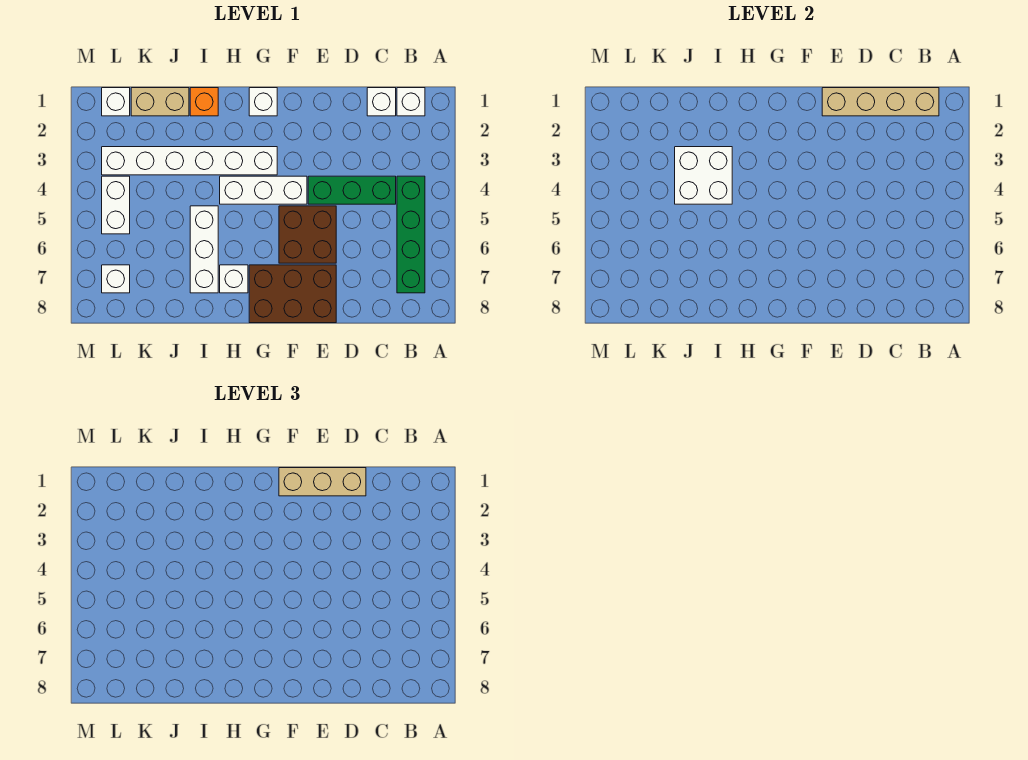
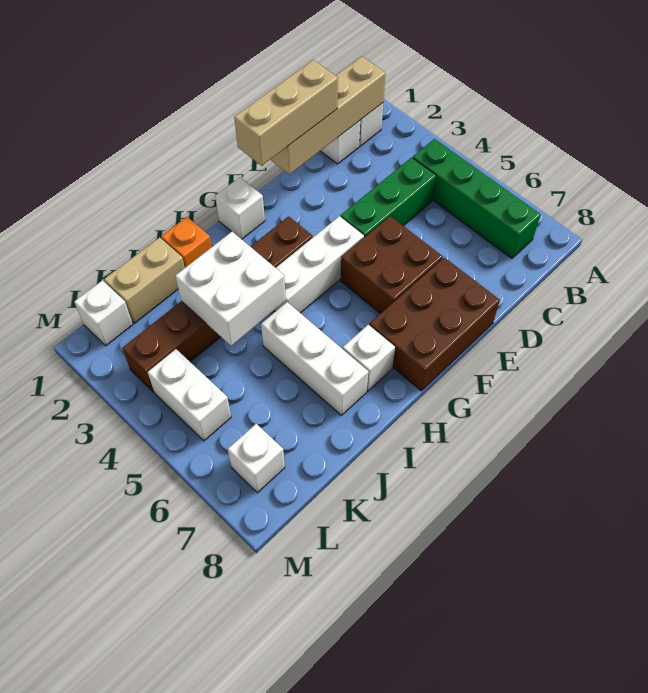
white 1x6 brick [102,147,277,175] -> brown 1x6 brick [122,216,313,392]

